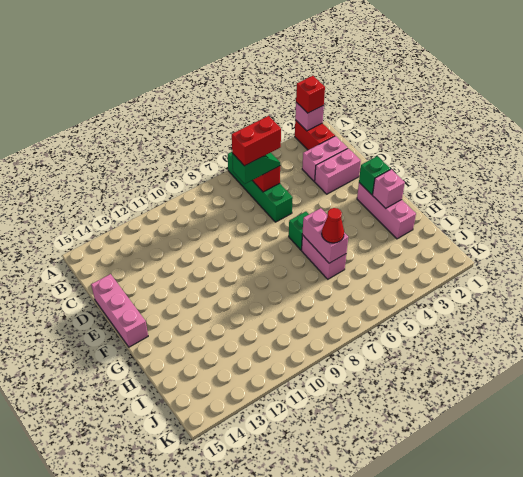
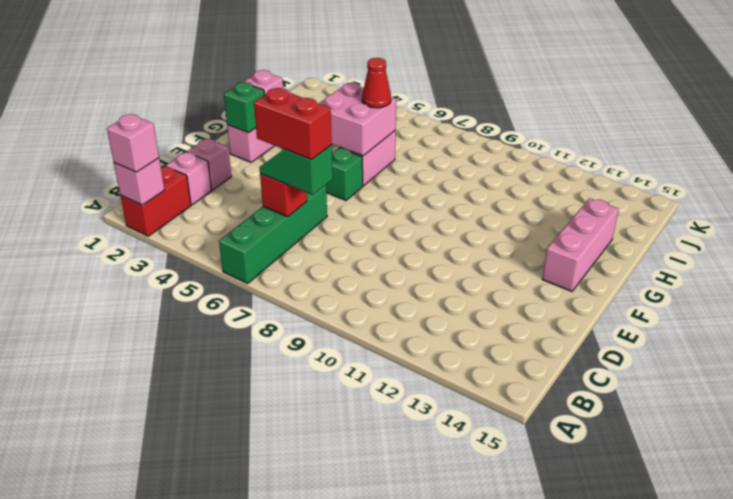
red 1x1 brick [296,76,325,113] -> pink 1x1 brick [107,114,159,172]
pink 1x2 brick [302,136,348,181] -> pink 1x1 brick [166,152,212,205]
pink 1x2 brick [315,148,361,194] -> pink 1x1 brick [187,139,231,190]
pink 1x3 brick [91,274,148,347] -> pink 1x3 brick moved to [542,198,619,291]
pink 1x2 brick [302,208,348,263] -> pink 2x2 brick [319,82,396,156]

